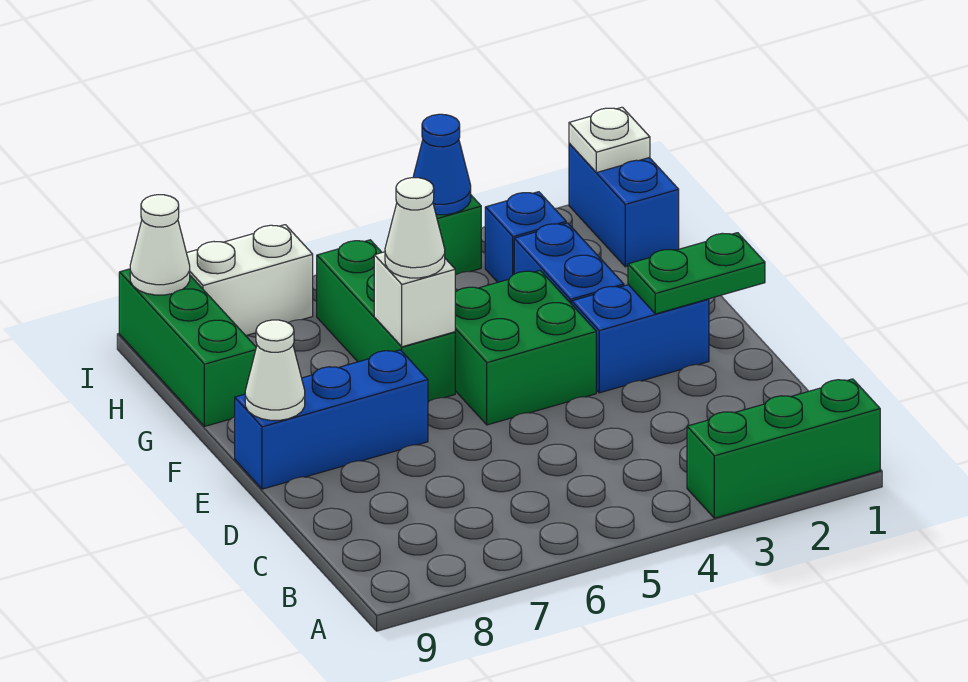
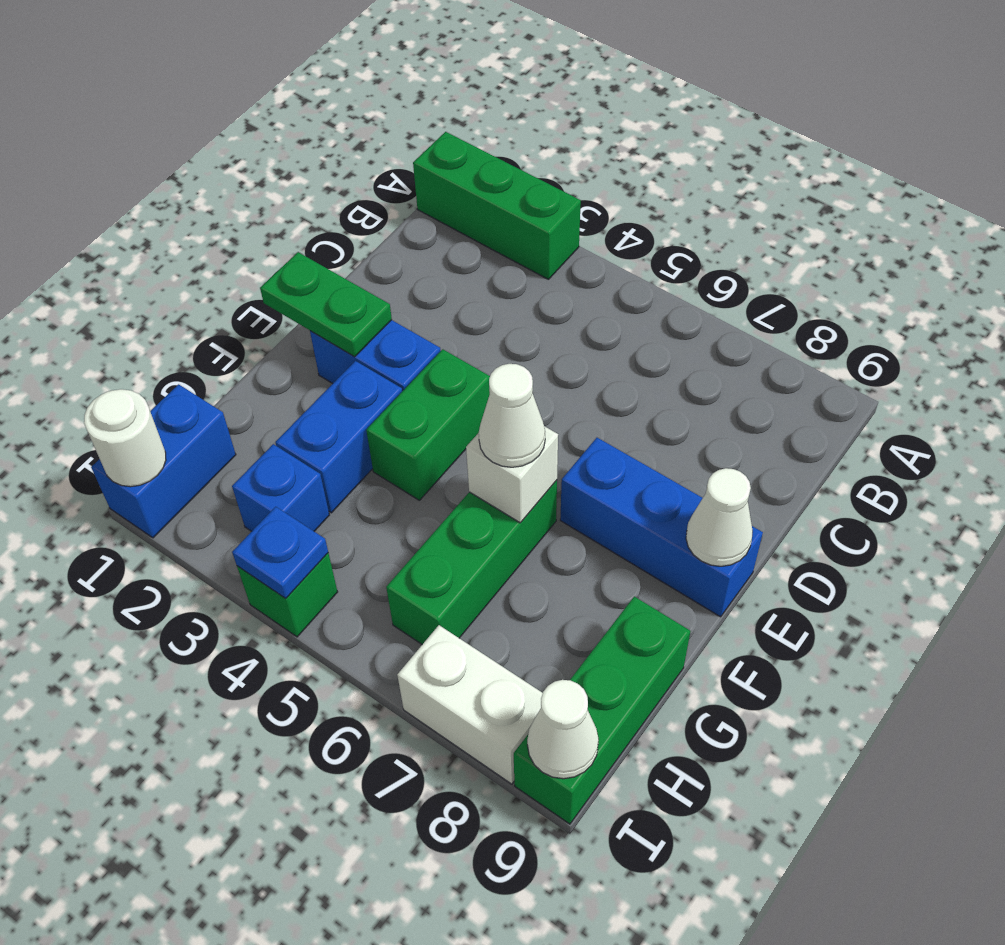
green 2x2 brick [455,271,596,425] -> green 1x2 brick [366,349,490,500]
white 1x1 plate [569,107,650,173] -> white 1x1 round brick [84,389,166,487]
blue 1x1 cone [413,114,471,215] -> blue 1x1 plate [232,507,328,598]

